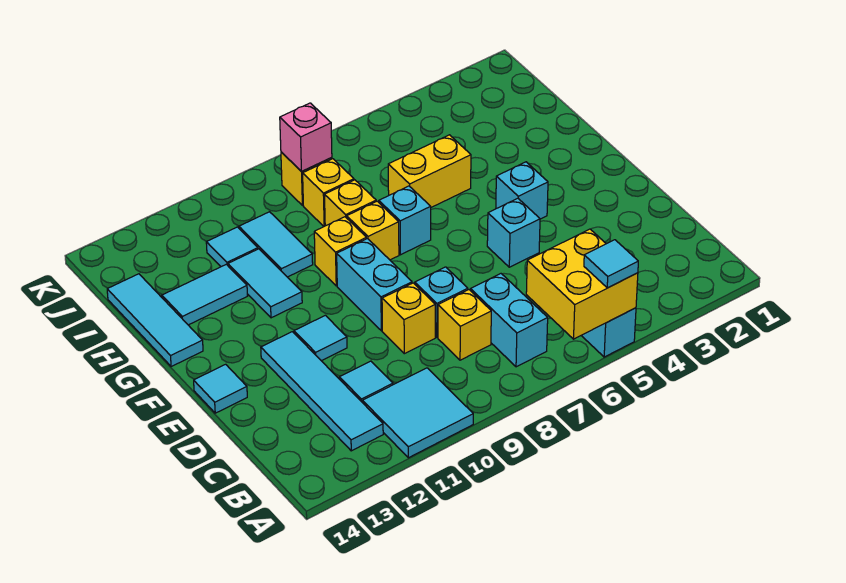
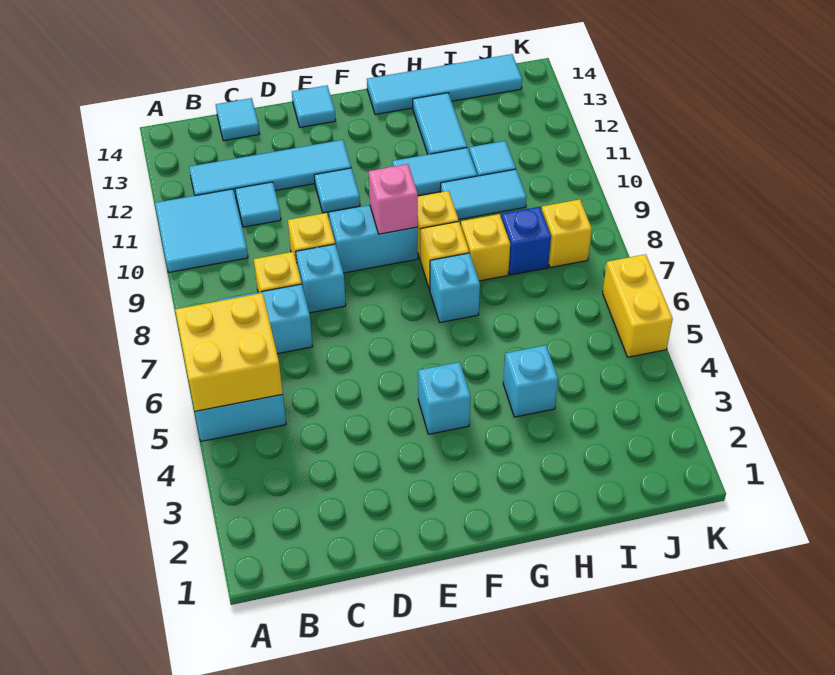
cyan 1x1 tile [584,240,638,288] -> cyan 1x1 tile moved to [216,98,259,141]
cyan 1x1 brick [487,198,540,267] -> cyan 1x1 brick moved to [503,345,558,417]
cyan 1x3 tile [107,274,203,367] -> cyan 1x4 tile [367,54,522,114]
yellow 1x2 brick [388,135,471,207] -> yellow 1x2 brick moved to [603,254,673,357]
yellow 1x1 brick [303,159,354,226] -> blue 1x1 brick [501,207,551,275]
pink 1x1 brick [280,103,332,171] -> pink 1x1 brick moved to [369,164,418,234]

